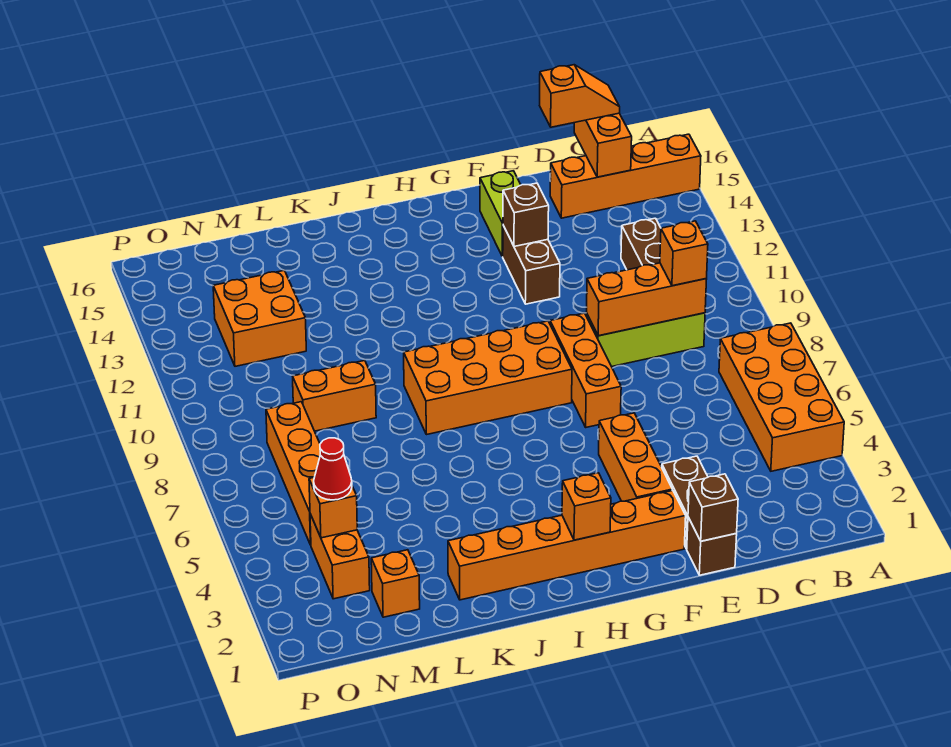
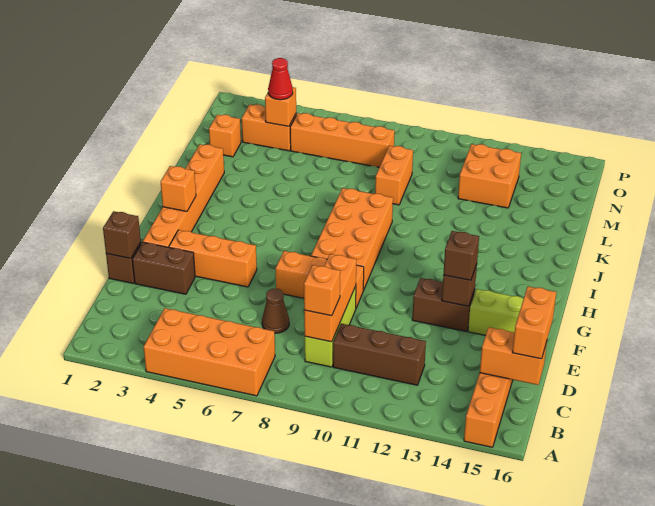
orange 1x2 slope [540,65,620,127] -> orange 1x2 brick [512,286,556,359]
none -> brown 1x1 cone [262,289,289,333]
none -> brown 1x1 brick [443,231,479,280]

